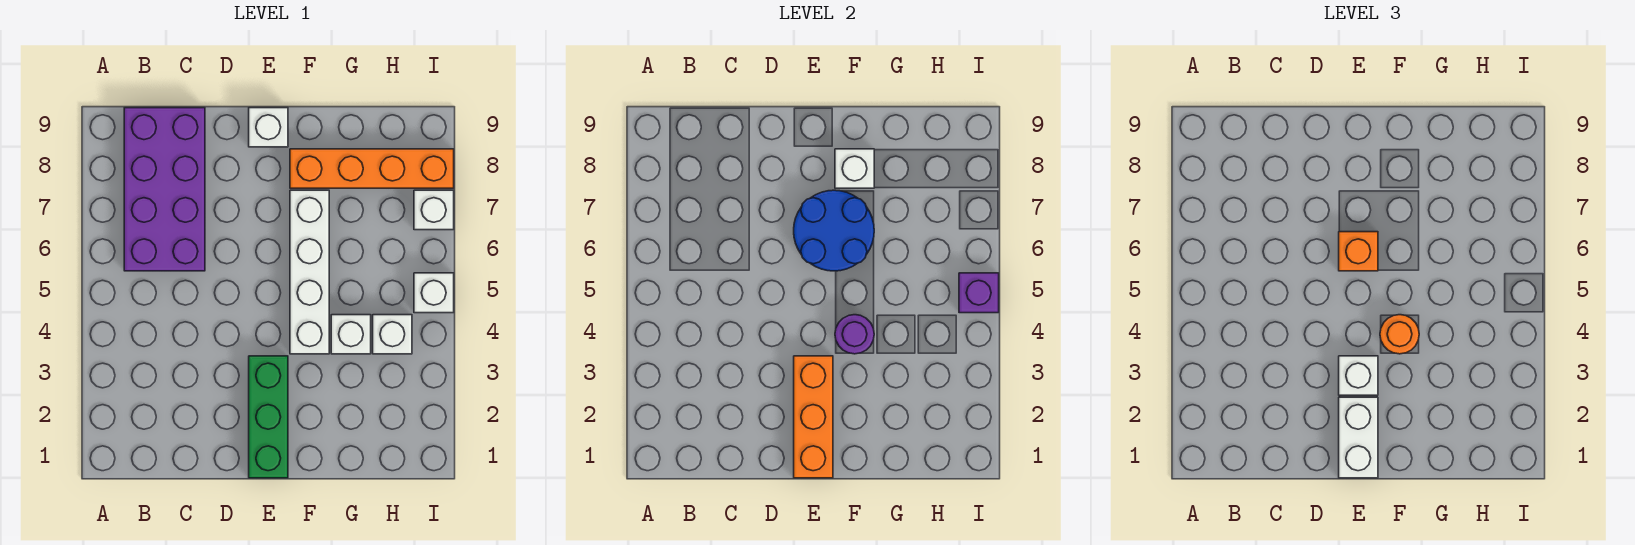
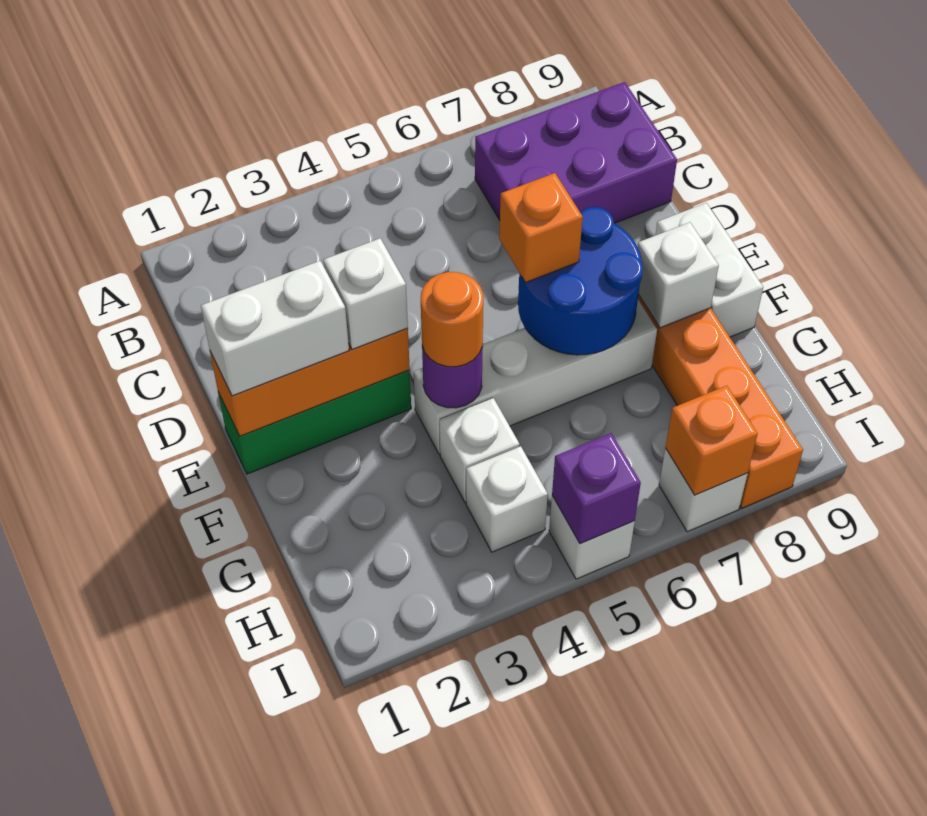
purple 2x4 brick [124,108,205,271] -> purple 2x3 brick [475,82,677,223]
white 1x1 brick [249,108,288,147] -> white 1x2 brick [656,203,763,337]
none -> orange 1x1 brick [666,386,758,495]

